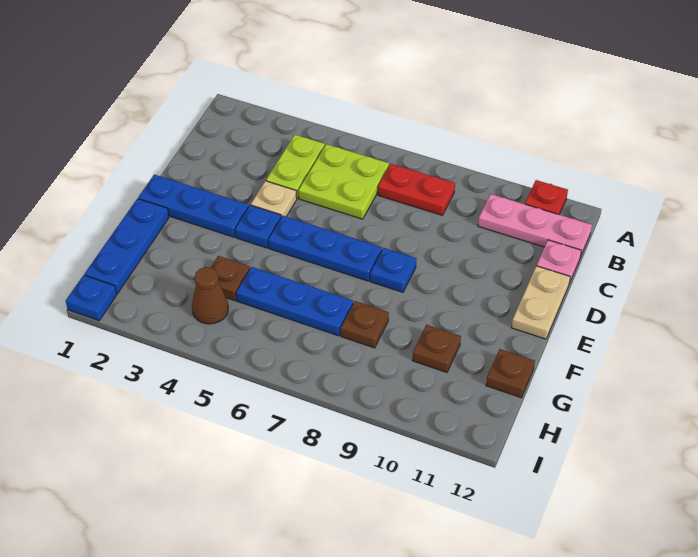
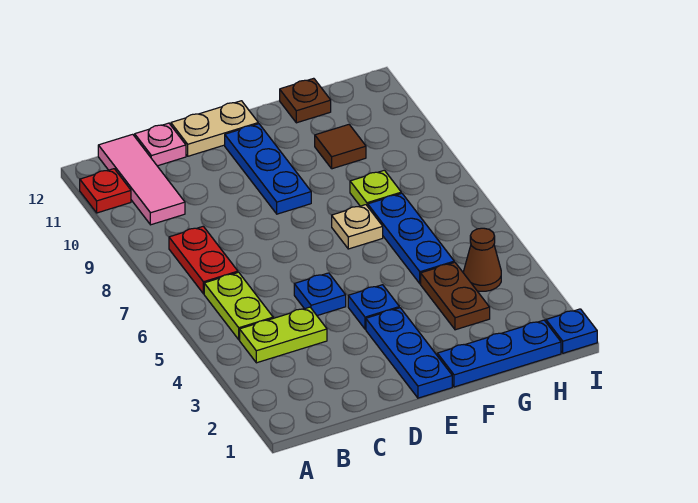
lime 2x2 plate [298,144,389,219] -> lime 1x2 plate [204,272,273,340]
pink 1x3 plate [478,194,592,257] -> pink 1x3 tile [98,134,185,225]
tan 1x1 plate [251,181,297,218] -> tan 1x1 plate moved to [332,205,383,249]
blue 1x3 plate [268,216,382,281] -> blue 1x3 plate moved to [225,124,311,214]
blue 1x1 plate [370,248,417,292] -> blue 1x1 plate moved to [294,273,346,316]
brown 1x1 plate [211,256,250,301] -> brown 1x2 plate [421,262,490,330]
brown 1x1 plate [341,301,389,348] -> lime 1x1 plate [350,170,401,206]
brown 1x1 plate [412,325,461,372] -> brown 1x1 tile [315,125,366,169]

